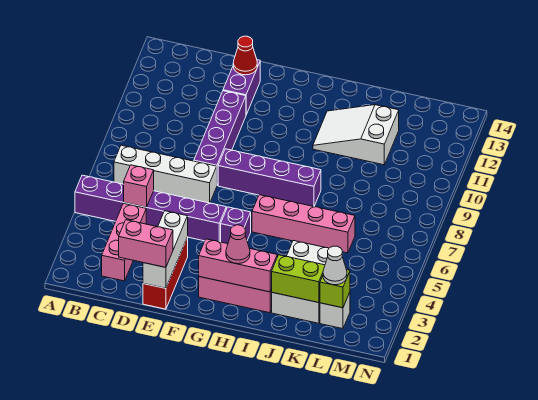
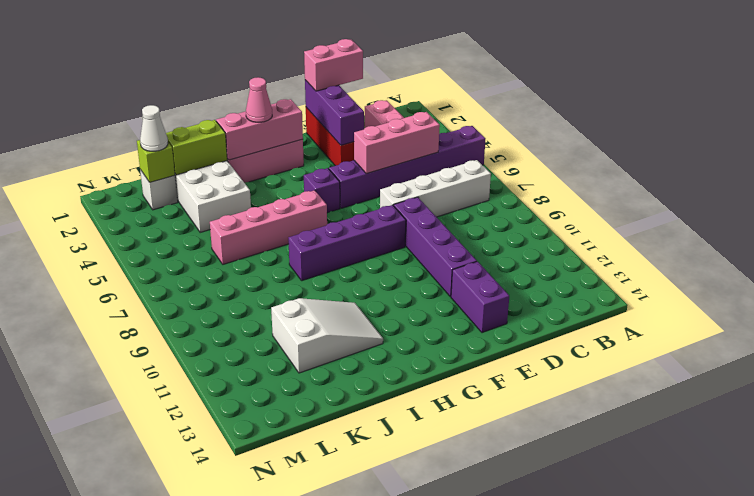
pink 1x1 brick [124,165,154,207] -> pink 1x3 brick [354,112,440,174]
white 1x3 brick [143,211,188,288] -> purple 1x3 brick [305,80,364,145]
red 1x1 cone [233,36,257,75] -> none

